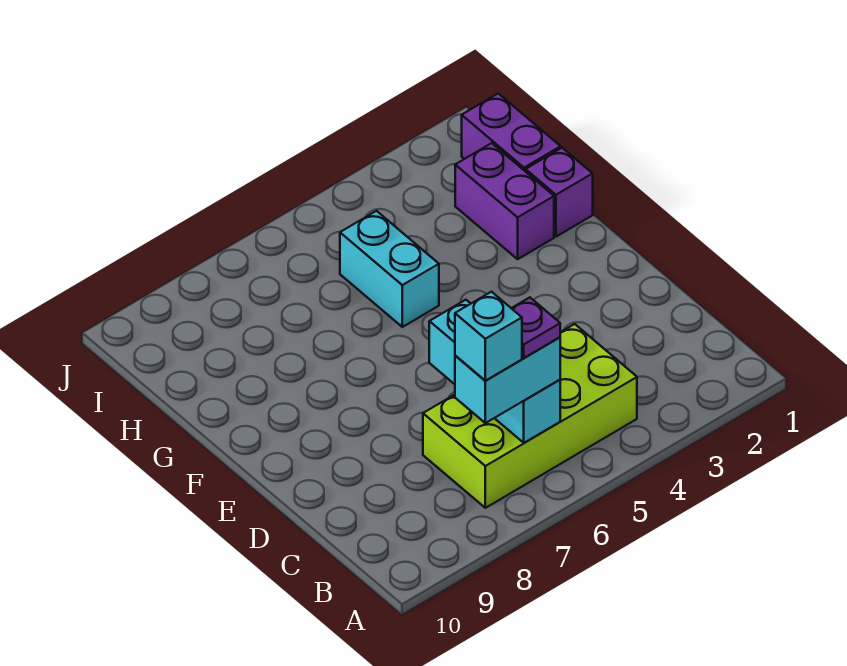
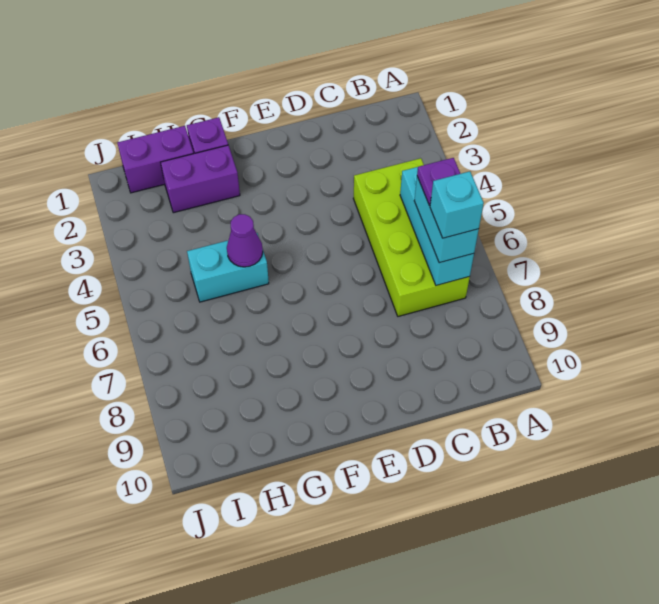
cyan 1x3 brick [429,300,560,443] -> cyan 1x3 brick turned to [400,167,474,285]
none -> purple 1x1 cone [227,214,263,267]

